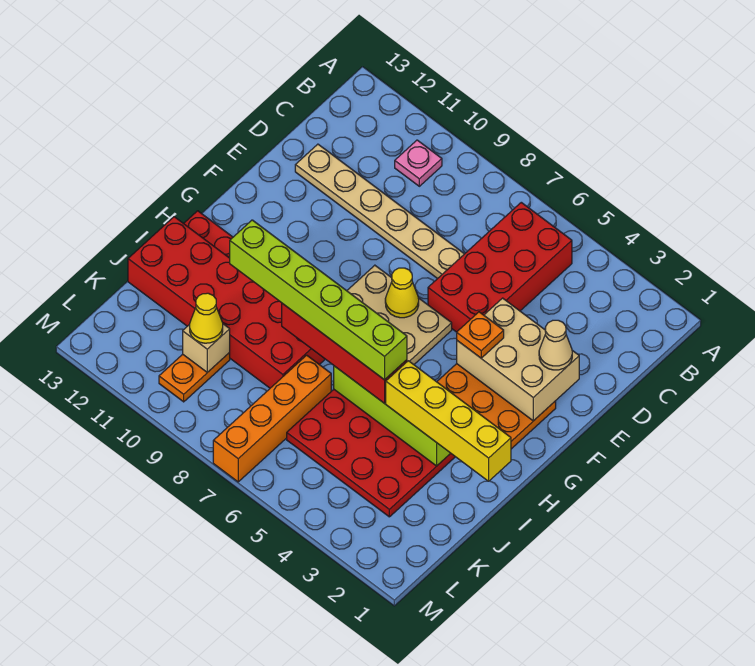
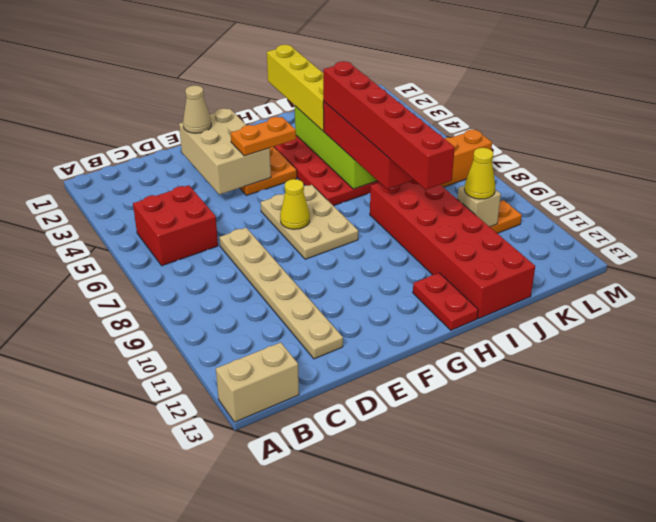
none -> tan 1x2 brick [216,342,299,422]
red 2x4 brick [428,202,572,332] -> red 2x2 brick [133,185,218,266]
pink 1x1 plate [395,140,442,186] -> none
orange 1x1 plate [457,312,504,358] -> orange 1x2 plate [231,117,296,156]
lime 1x6 brick [230,220,407,380] -> red 1x6 brick [323,61,455,190]

